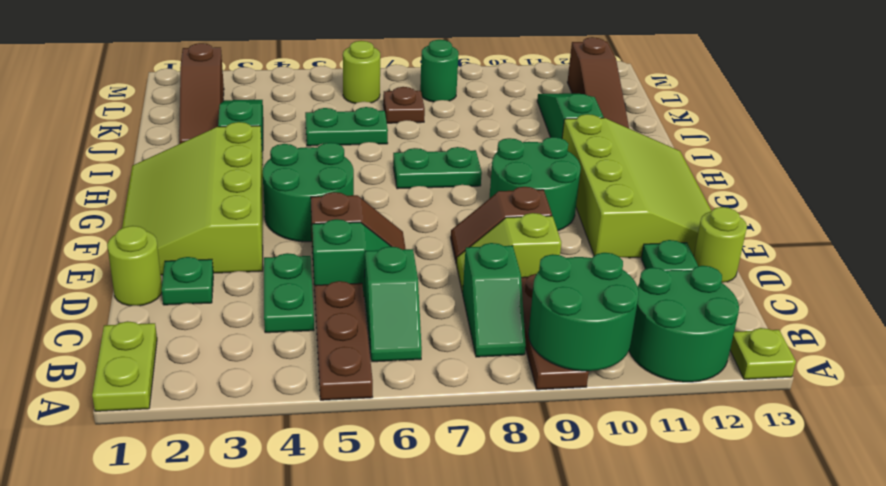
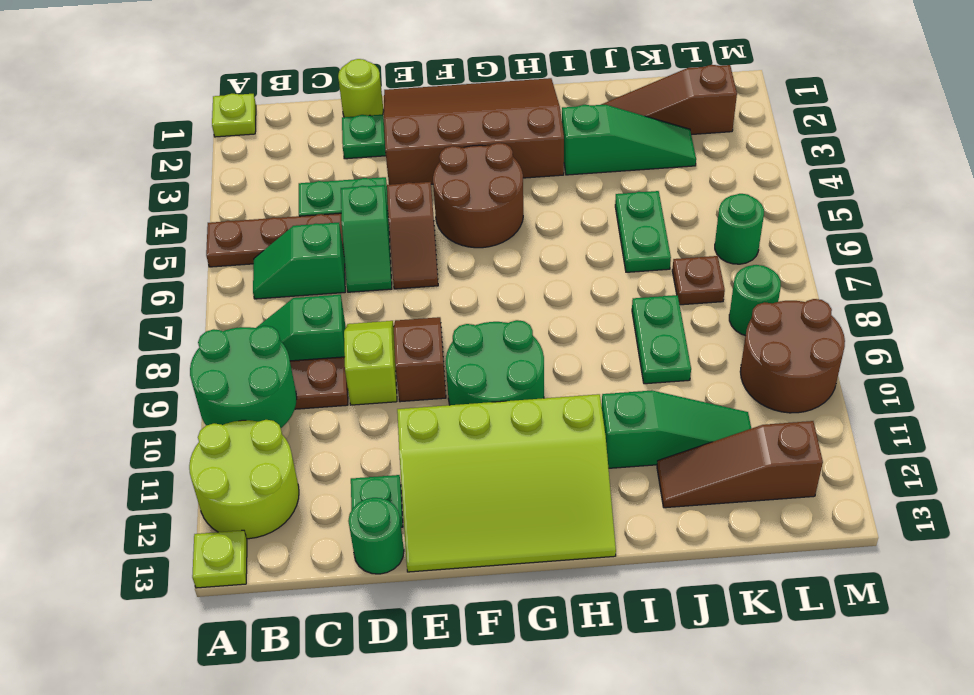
lime 1x2 plate [92,321,157,411] -> lime 1x1 plate [212,94,256,137]
green 2x2 round brick [629,266,739,382] -> lime 2x2 round brick [189,420,299,539]
lime 1x1 round brick [694,207,747,283] -> green 1x1 round brick [348,498,404,574]
lime 3x4 slope [122,122,263,275] -> brown 3x4 slope [384,78,564,185]
green 2x2 round brick [263,143,354,242] -> brown 2x2 round brick [433,143,523,248]
green 1x2 plate [393,147,482,189] -> green 1x2 plate moved to [632,295,691,384]
lime 1x1 round brick [343,41,380,104] -> green 1x1 round brick [715,194,764,264]
none -> brown 2x2 round brick [740,299,845,413]

